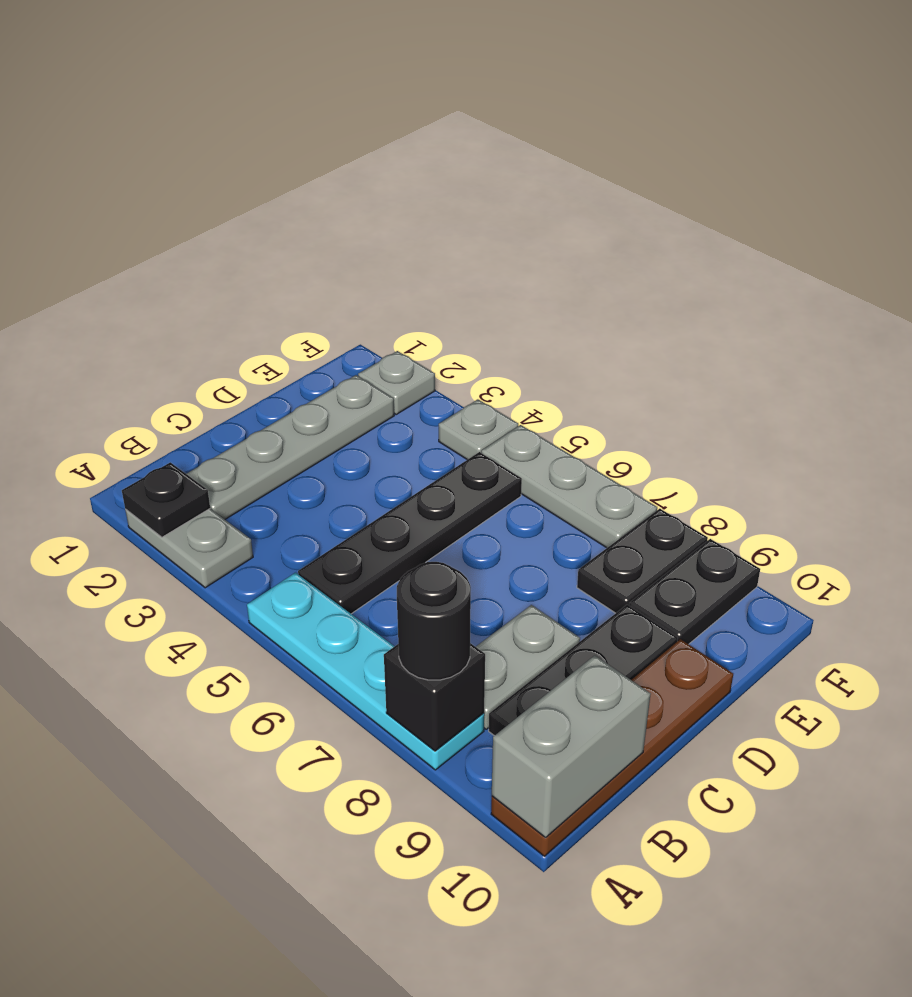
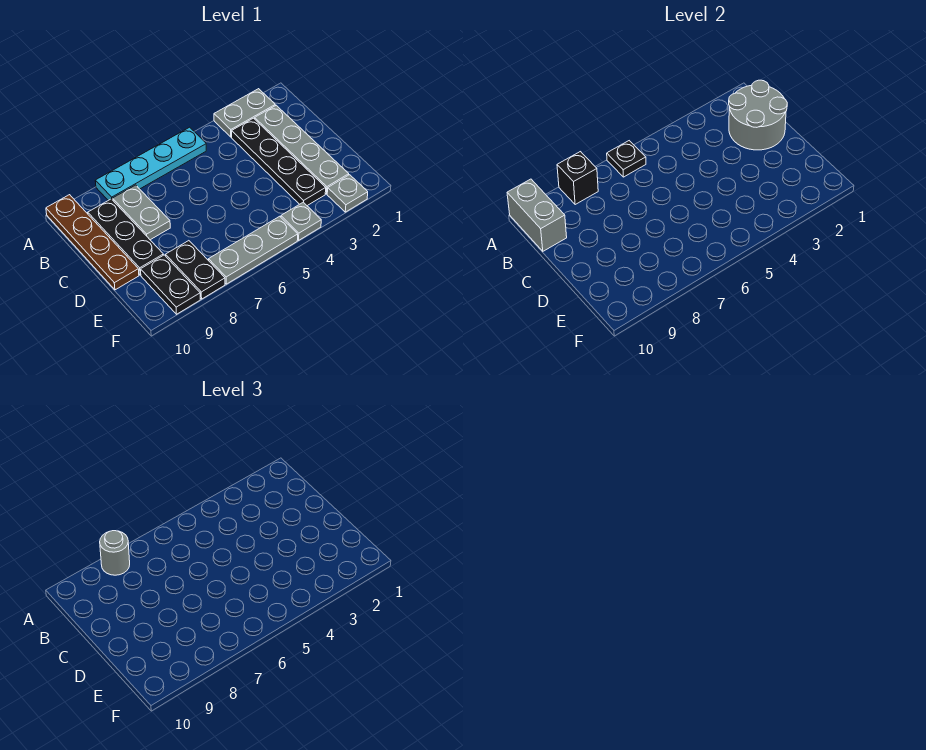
black 1x1 plate [122,462,210,537] -> black 1x1 plate moved to [607,141,646,177]
black 1x1 round brick [397,562,471,680] -> grey 1x1 round brick [100,531,130,575]
none -> grey 2x2 round brick [729,80,787,150]
black 1x4 plate [298,452,522,614] -> black 1x4 plate moved to [232,118,326,206]

